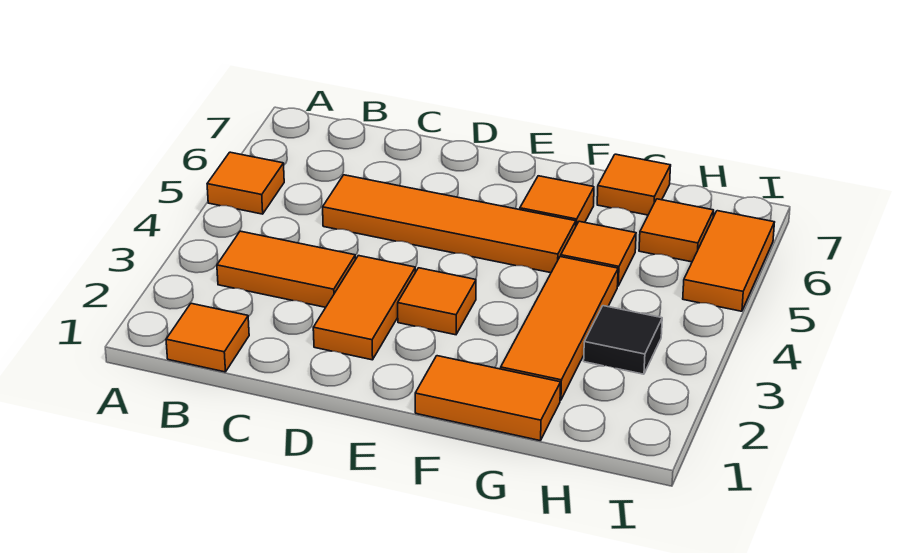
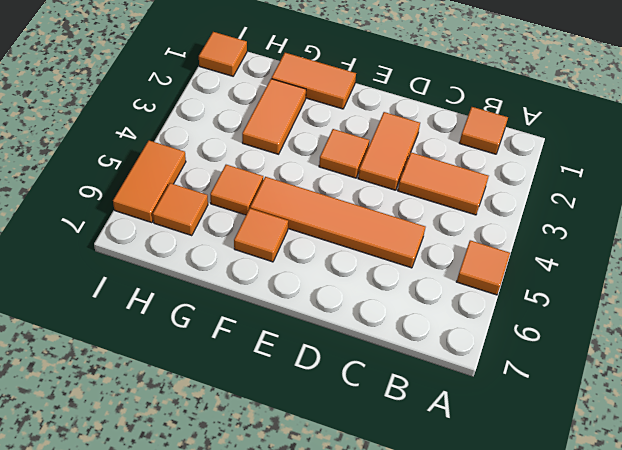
orange 1x3 tile [501,257,618,400] -> orange 1x2 tile [242,79,306,154]
orange 1x1 tile [597,154,671,215] -> orange 1x1 tile moved to [199,32,247,76]
black 1x1 tile [584,306,662,374] -> none

